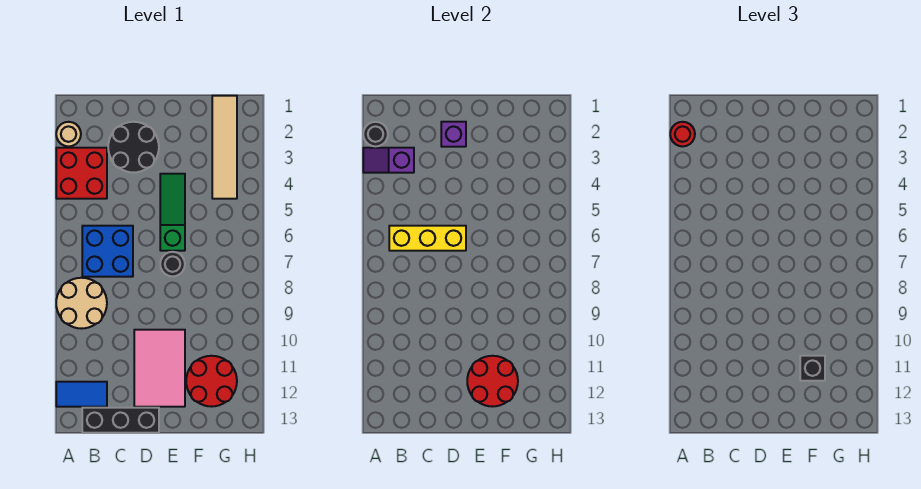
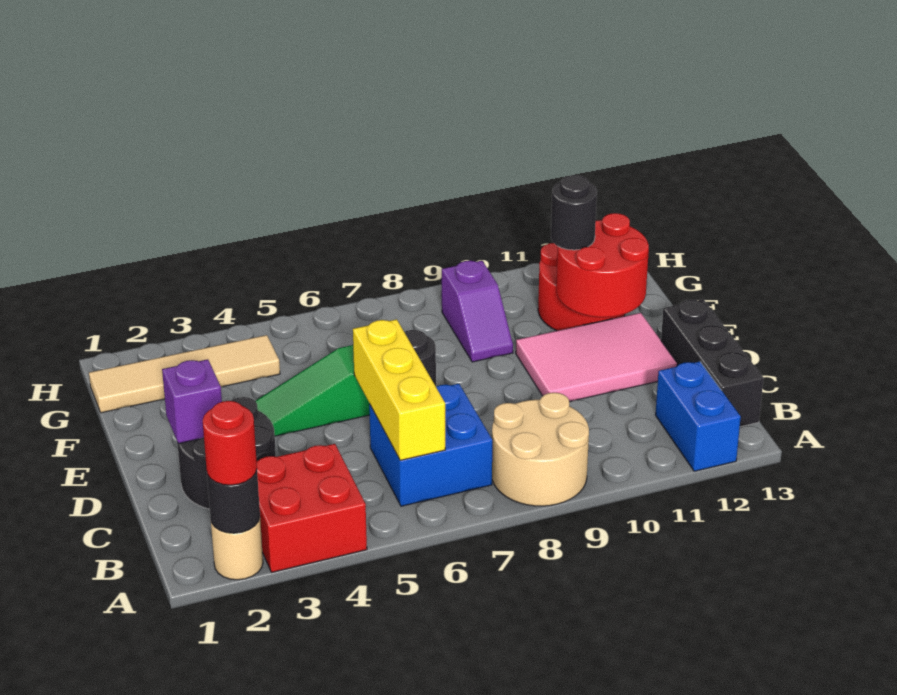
purple 1x2 slope [363,148,414,173] -> purple 1x2 slope moved to [442,261,513,362]
blue 1x2 tile [56,382,107,407] -> blue 1x2 brick [656,362,741,471]
black 1x1 brick [800,356,825,381] -> black 1x1 round brick [551,175,597,250]

